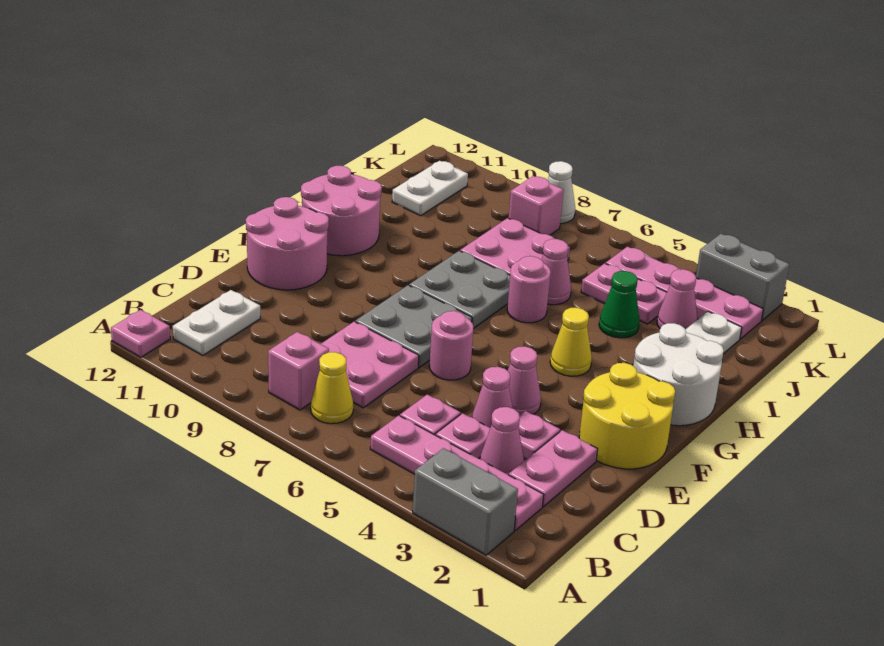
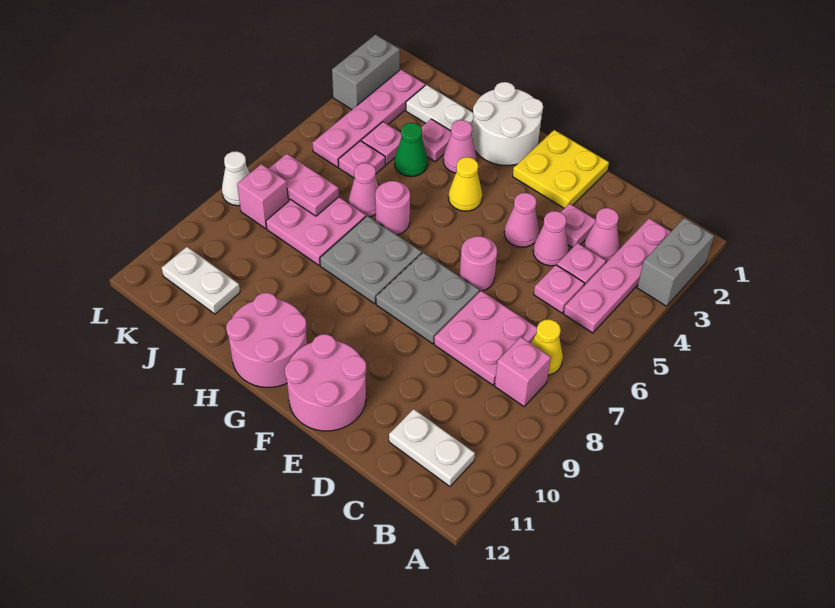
pink 1x1 plate [111,310,170,357] -> pink 1x1 plate moved to [421,119,451,162]
pink 1x2 plate [509,430,598,507] -> pink 1x2 plate moved to [269,154,339,216]
yellow 2x2 round brick [579,363,675,469] -> yellow 2x2 plate [513,130,609,208]
pink 1x1 cone [657,269,697,329] -> pink 1x1 cone moved to [443,120,476,173]

